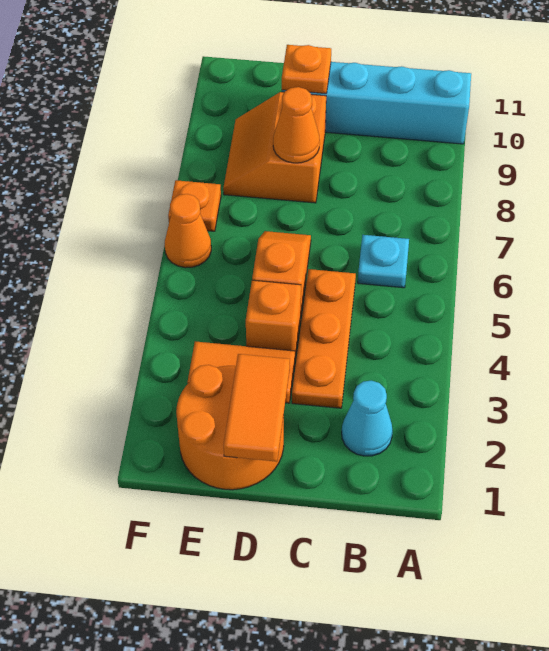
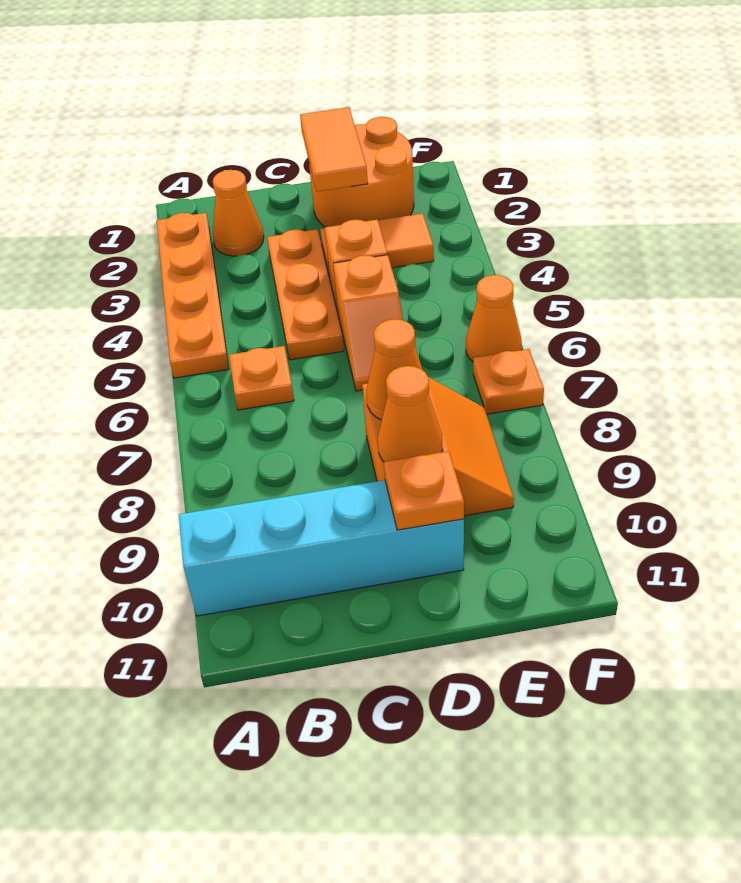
none -> orange 1x4 plate [157,213,229,378]
cyan 1x1 cone [342,381,393,456] -> orange 1x1 cone [213,170,264,256]
cyan 1x1 plate [358,235,409,288] -> orange 1x1 plate [229,346,294,410]
none -> orange 1x1 cone [378,366,443,462]

